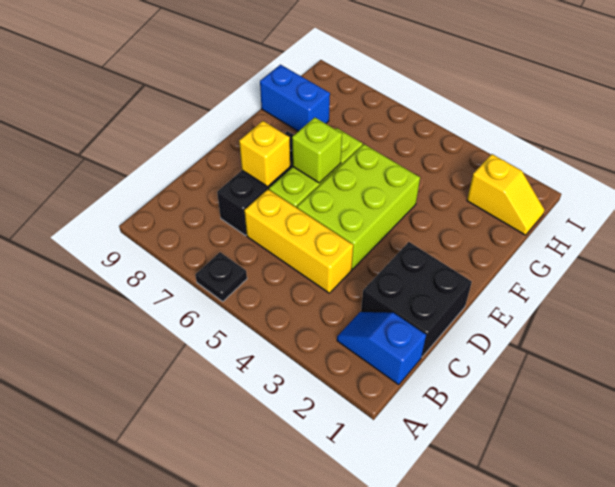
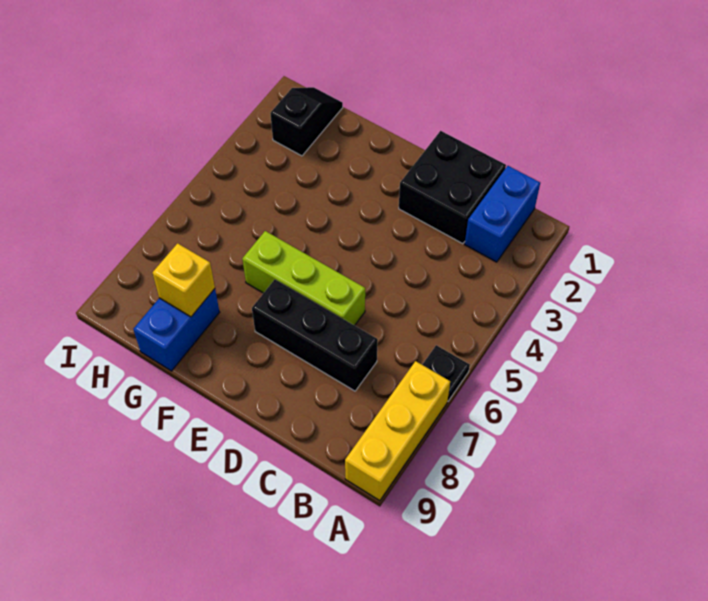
blue 1x2 slope [337,312,426,385] -> blue 1x2 brick [465,166,540,262]
yellow 1x3 brick [244,189,353,293] -> yellow 1x3 brick moved to [345,361,450,501]
lime 2x3 brick [297,144,420,269] -> none
yellow 1x1 brick [239,121,290,186] -> yellow 1x1 brick moved to [153,243,215,317]
lime 1x1 brick [292,117,342,183] -> none
yellow 1x2 slope [467,154,544,235] -> black 1x2 slope [270,87,343,156]

